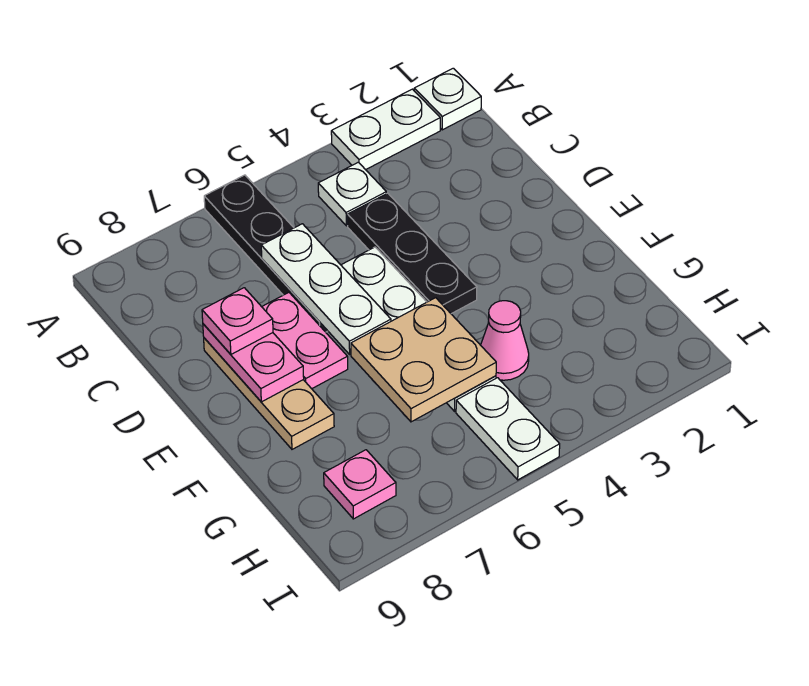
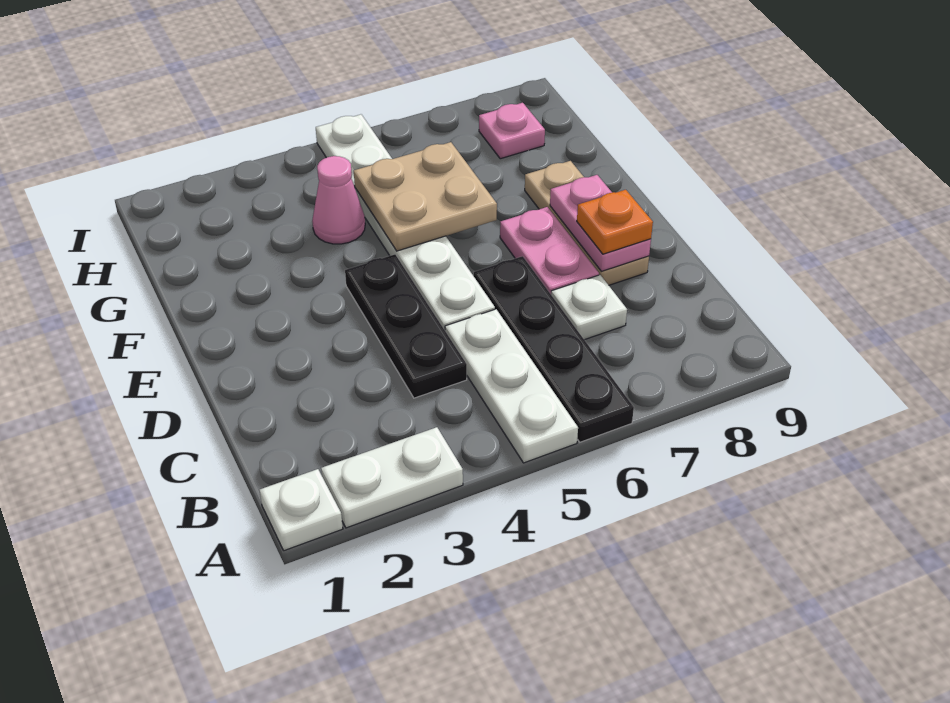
white 1x1 plate [318,162,386,226] -> white 1x1 plate moved to [551,275,627,340]
white 1x3 plate [261,224,391,354] -> white 1x3 plate moved to [445,309,578,463]
pink 1x1 plate [202,288,273,354] -> orange 1x1 plate [577,190,653,254]

